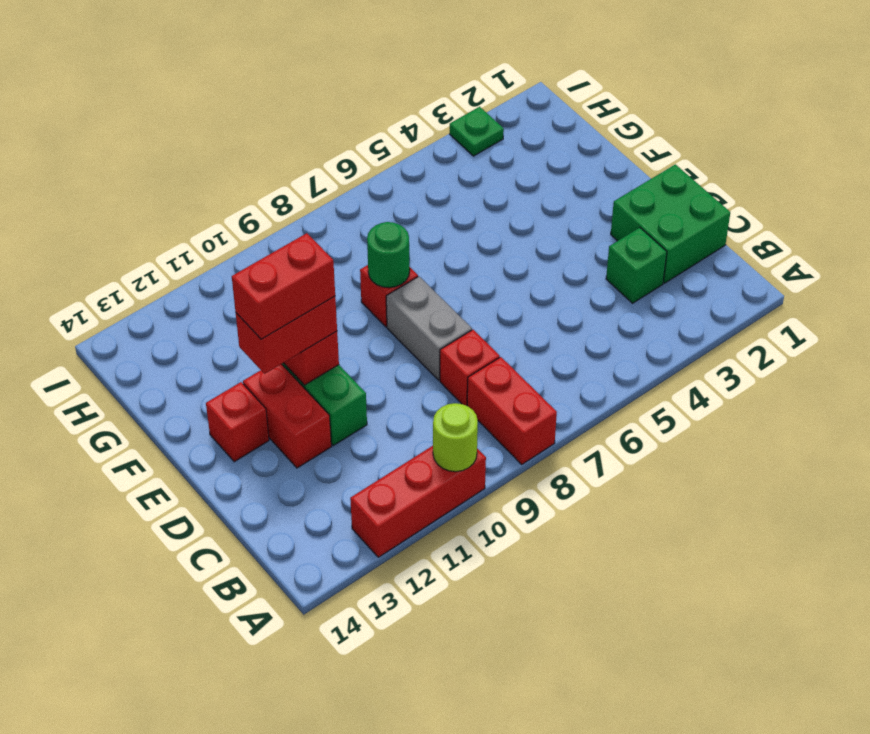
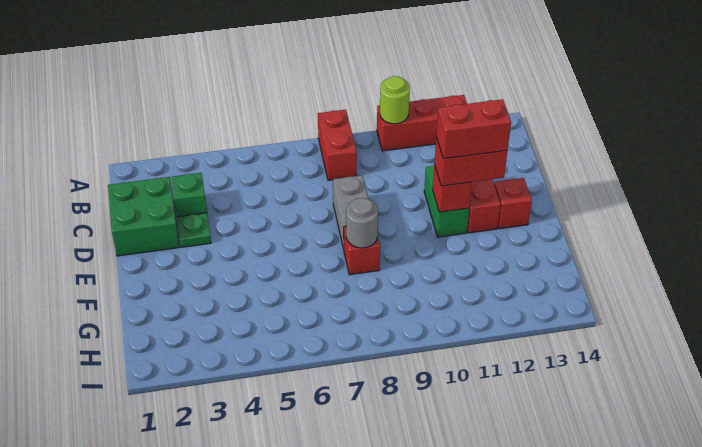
red 1x1 brick [440,330,500,406] -> none
green 1x1 round brick [367,222,410,288] -> grey 1x1 round brick [346,198,378,248]
green 1x1 plate [450,107,504,156] -> green 1x1 plate moved to [177,213,211,247]

